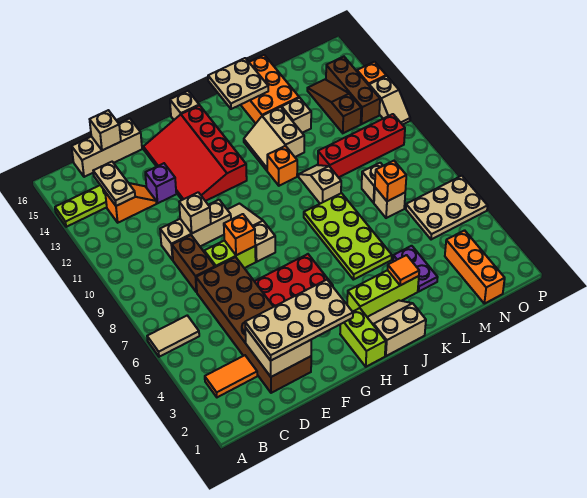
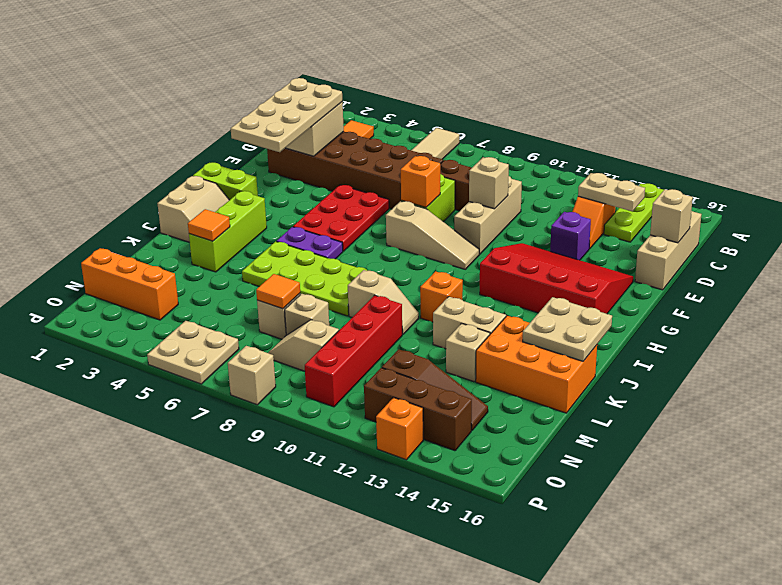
tan 1x1 brick [170,91,199,120] -> tan 1x1 brick moved to [228,346,276,405]
purple 1x2 plate [393,246,438,291] -> purple 1x2 plate moved to [276,227,343,259]
orange 1x1 brick [375,161,406,201] -> orange 1x1 tile [256,274,300,309]
tan 2x3 plate [406,176,488,240] -> tan 2x2 plate [147,321,239,384]
tan 1x2 slope [369,76,410,125] -> tan 1x2 slope moved to [268,320,339,371]

